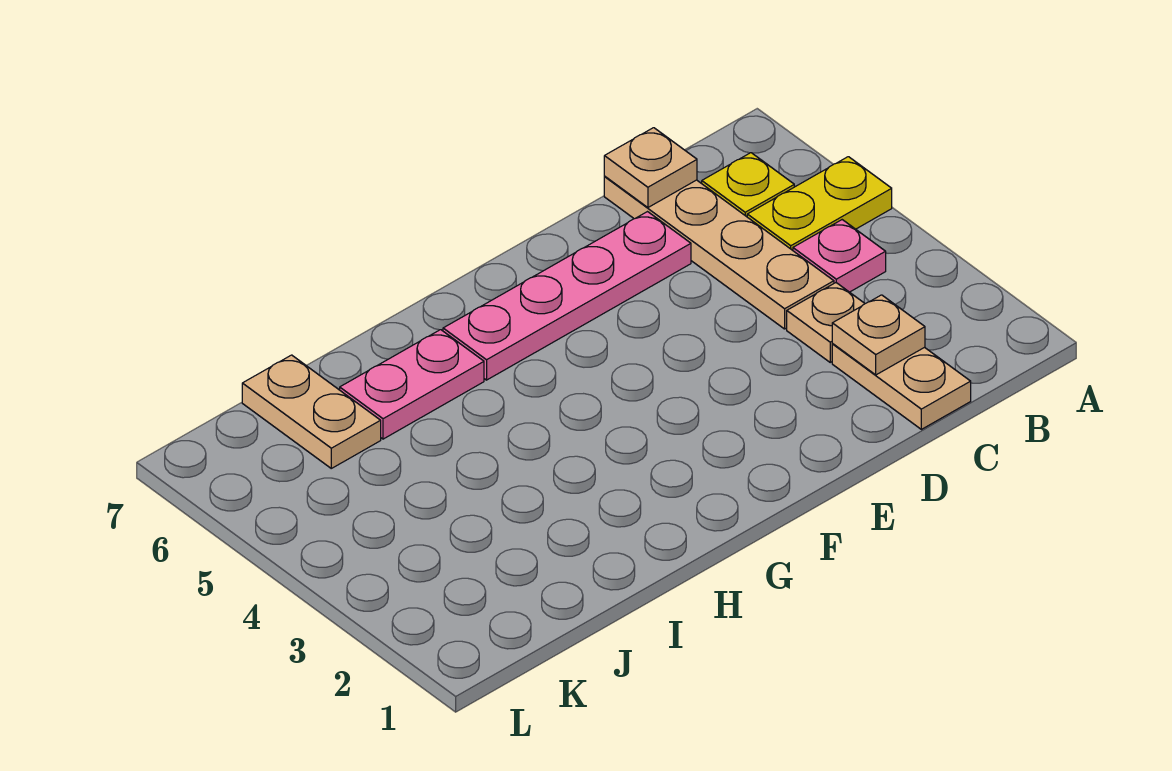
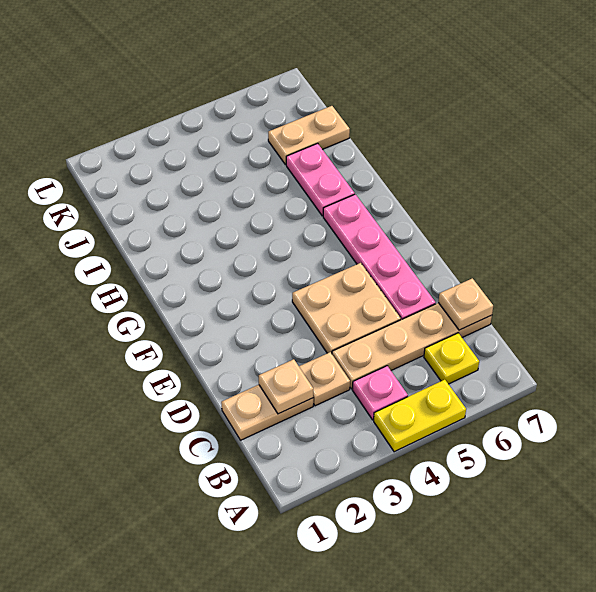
yellow 1x2 plate [747,157,892,250] -> yellow 1x2 plate turned to [374,380,466,452]
none -> tan 2x2 plate [292,263,401,354]

